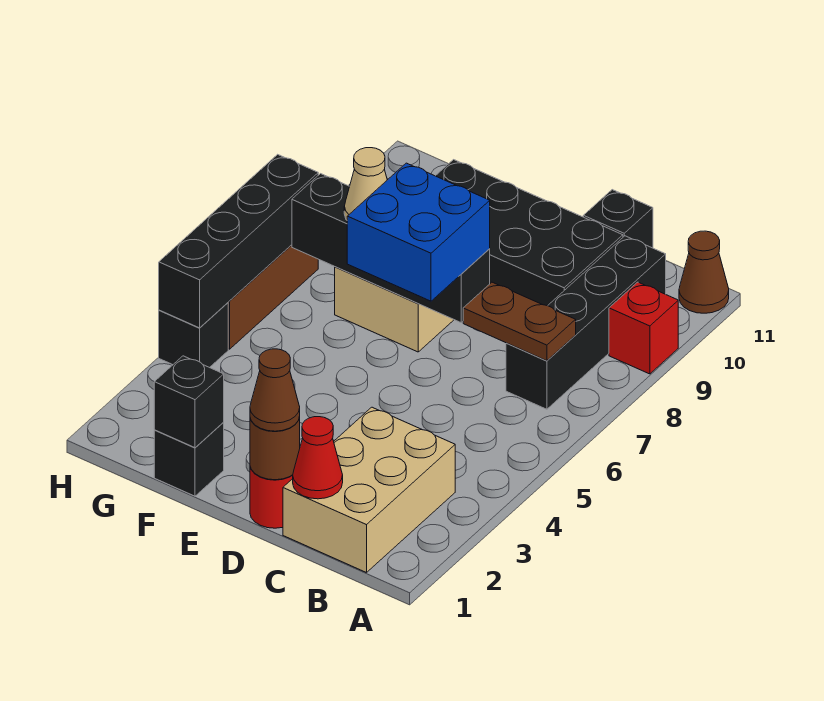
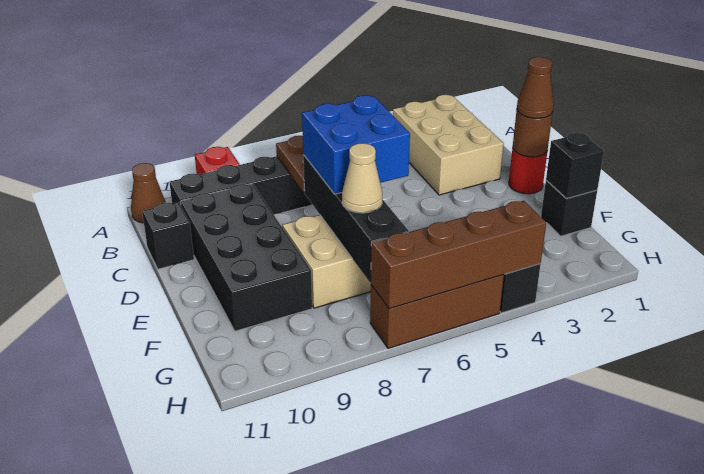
tan 2x3 brick [283,407,455,573] -> tan 2x3 brick turned to [393,95,504,195]
red 1x1 cone [293,417,343,499] -> none
black 1x4 brick [159,154,318,328] -> brown 1x4 brick [371,201,546,309]

